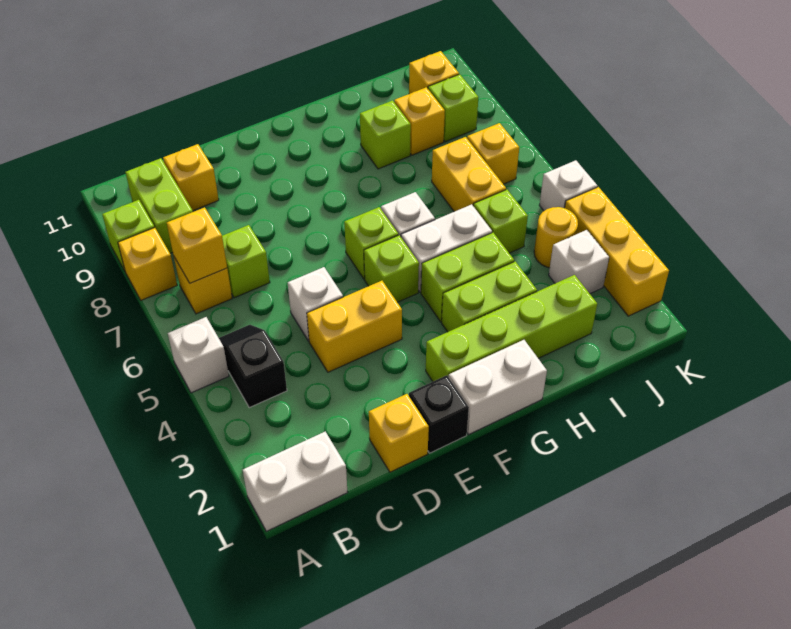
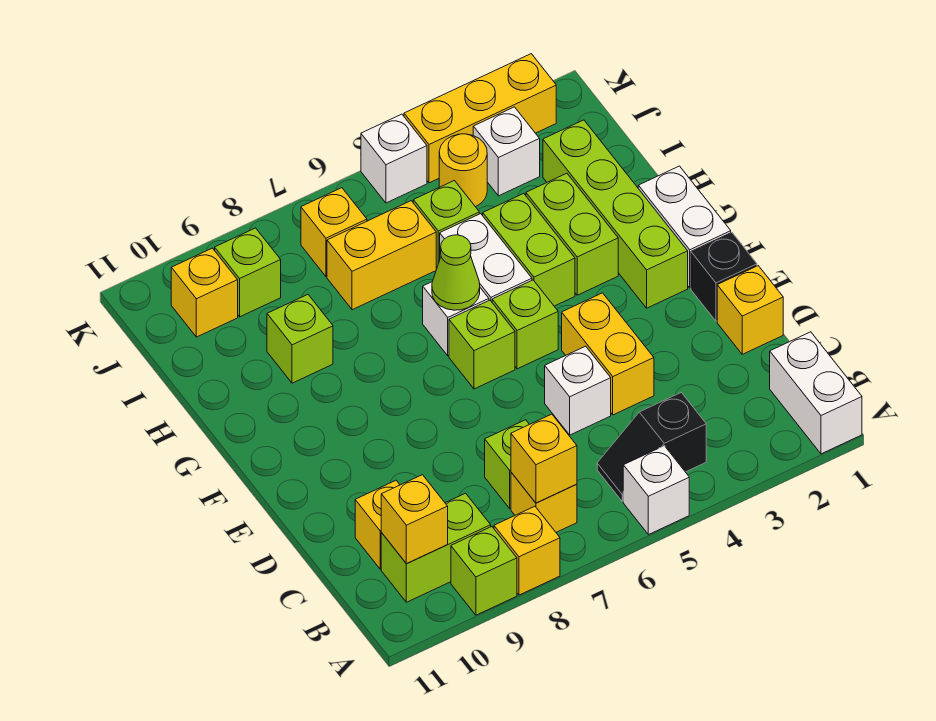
none -> lime 1x1 cone [432,235,480,310]
yellow 1x1 brick [394,87,445,155] -> yellow 1x1 brick moved to [381,475,448,564]

